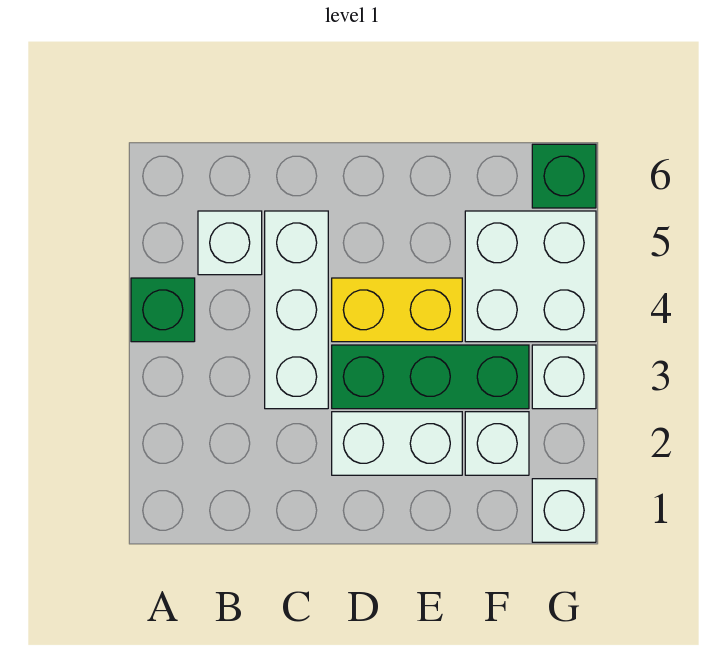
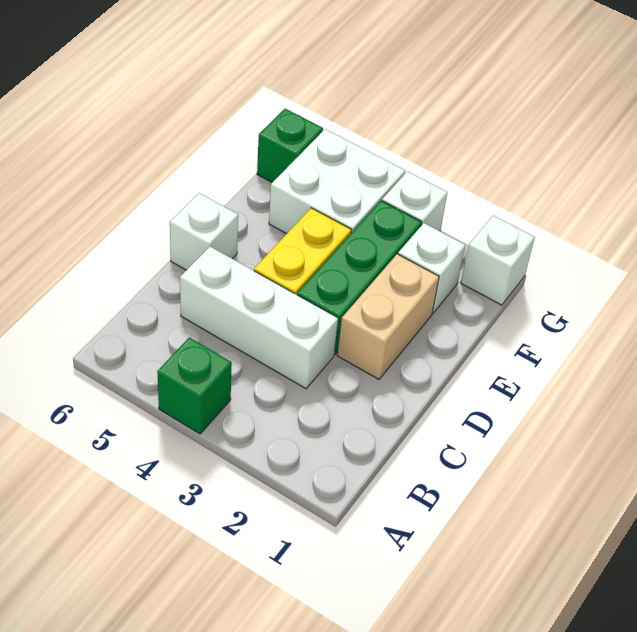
white 1x1 brick [198,211,262,275] -> white 1x1 brick moved to [170,193,238,270]
white 1x2 brick [332,412,462,475] -> tan 1x2 brick [337,254,439,379]

